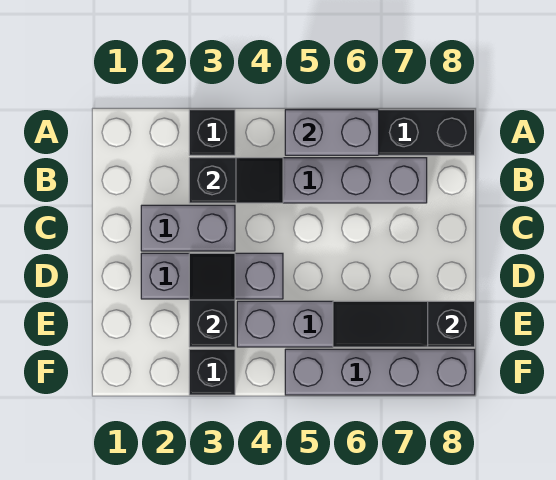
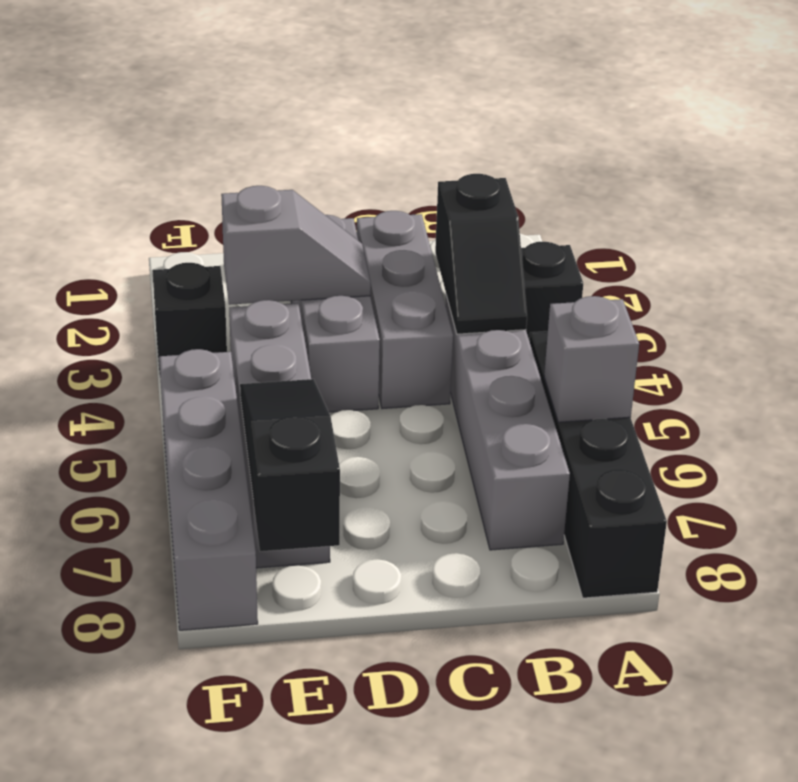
grey 1x2 brick [285,110,379,155] -> grey 1x1 brick [544,296,639,422]
grey 1x2 brick [141,205,235,251] -> grey 1x3 brick [357,211,453,409]
black 1x2 slope [189,253,235,347] -> grey 1x2 slope [221,186,371,305]

